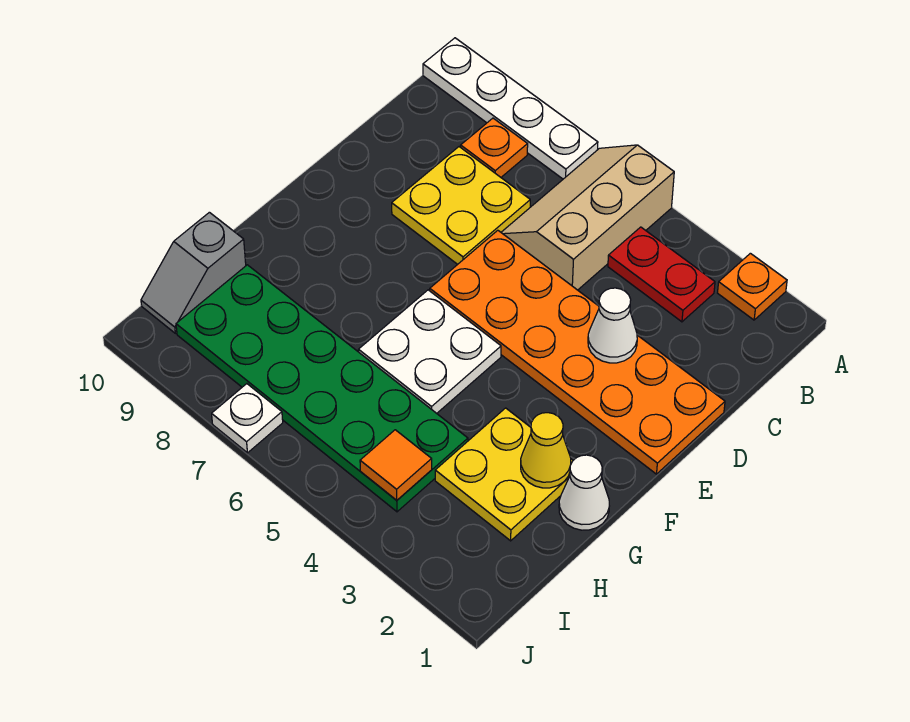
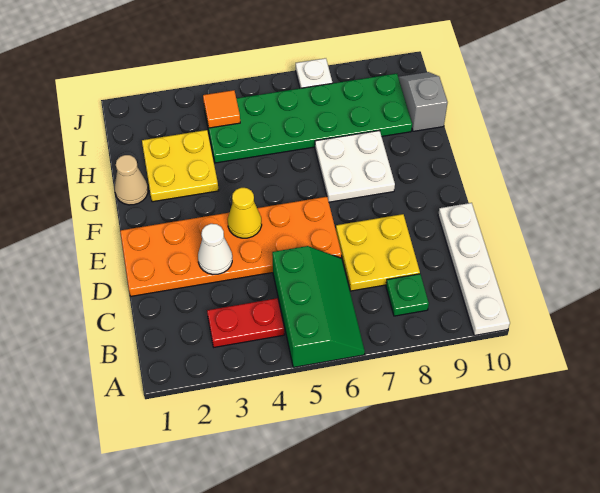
orange 1x1 plate [718,253,787,320] -> none
tan 2x3 slope [501,145,674,290] -> green 2x3 slope [272,246,365,367]
white 1x4 plate [423,38,598,179] -> white 1x4 plate turned to [438,203,510,335]
orange 1x1 plate [461,118,528,177] -> green 1x1 plate [386,274,429,316]
white 2x2 plate [359,290,501,413] -> white 2x2 plate moved to [315,130,395,202]
white 1x1 cone [559,455,609,530] -> tan 1x1 cone [115,155,148,205]
yellow 1x1 cone [521,413,571,488] -> yellow 1x1 cone moved to [228,188,262,238]

